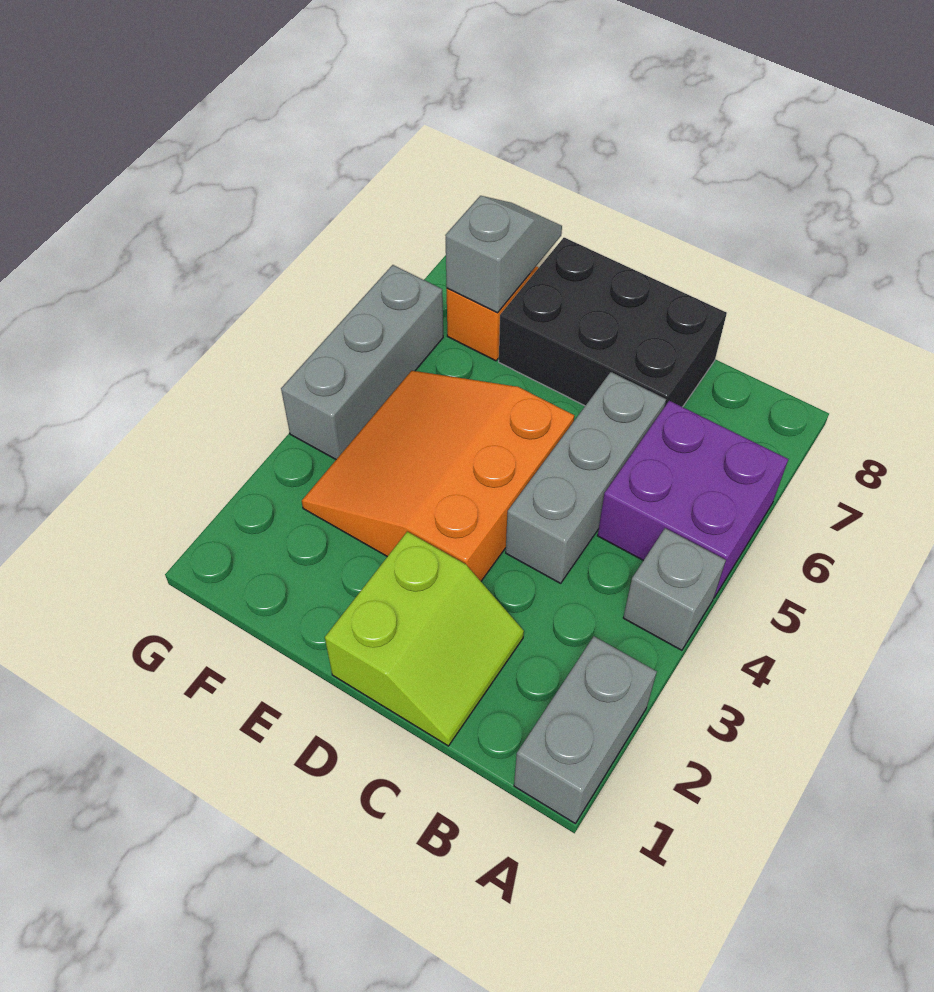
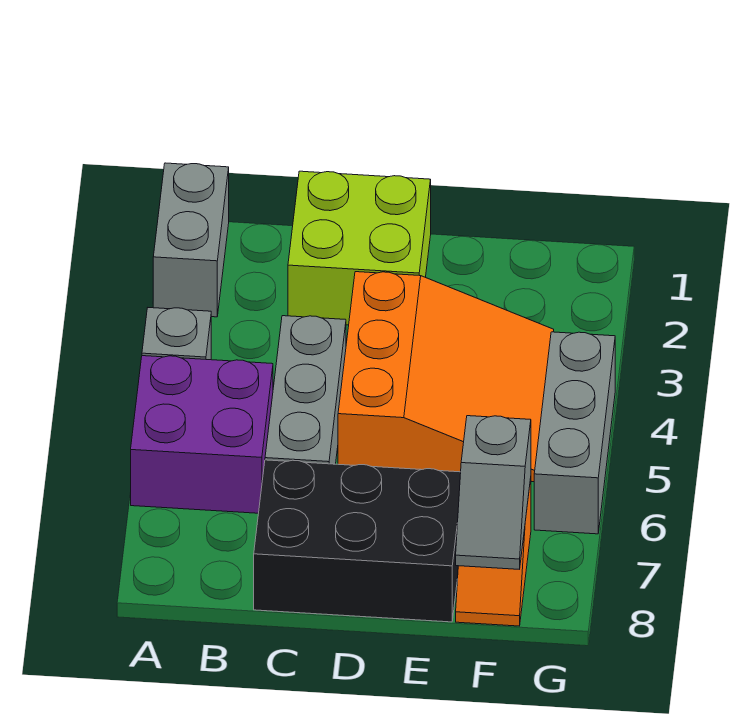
lime 2x2 slope [325,532,524,746] -> lime 2x2 brick [288,171,431,325]

